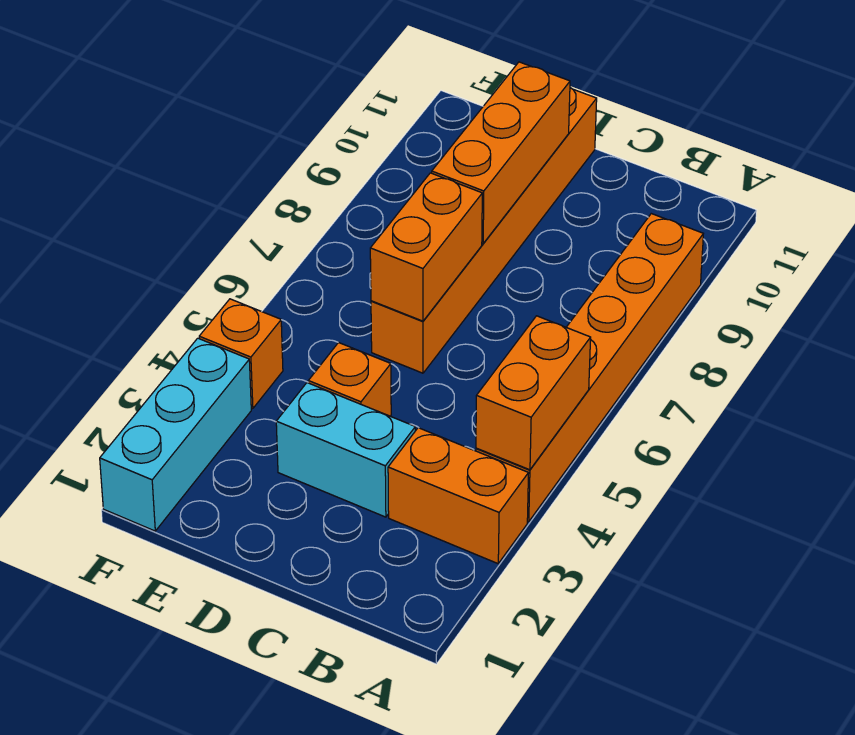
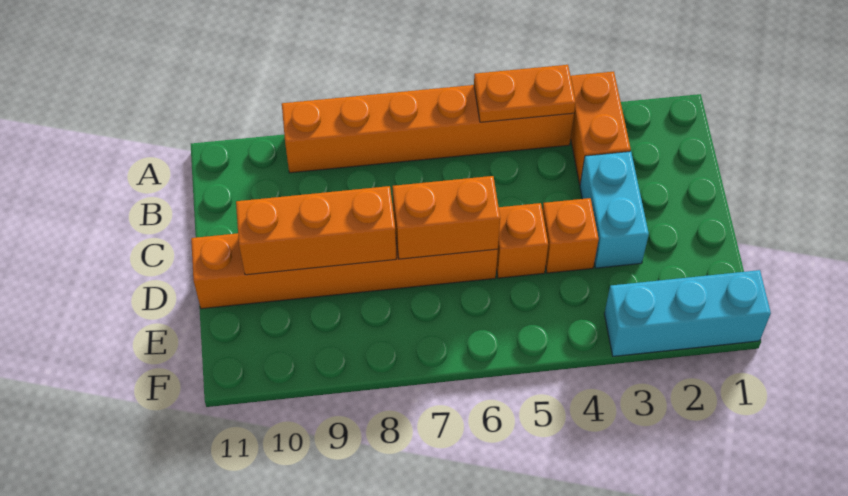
orange 1x2 brick [476,316,591,470] -> orange 1x2 plate [474,65,576,122]
orange 1x1 brick [199,299,283,409] -> orange 1x1 brick moved to [496,203,548,278]

